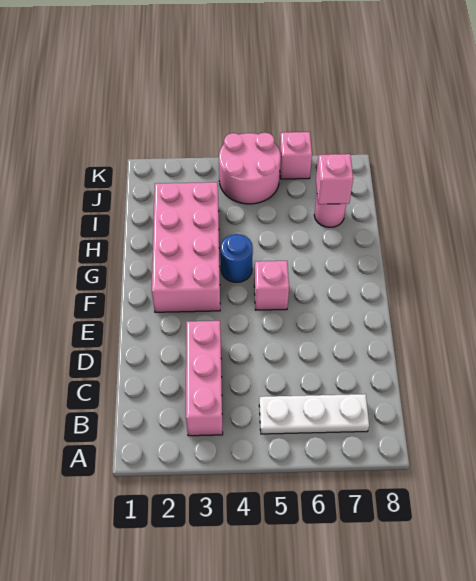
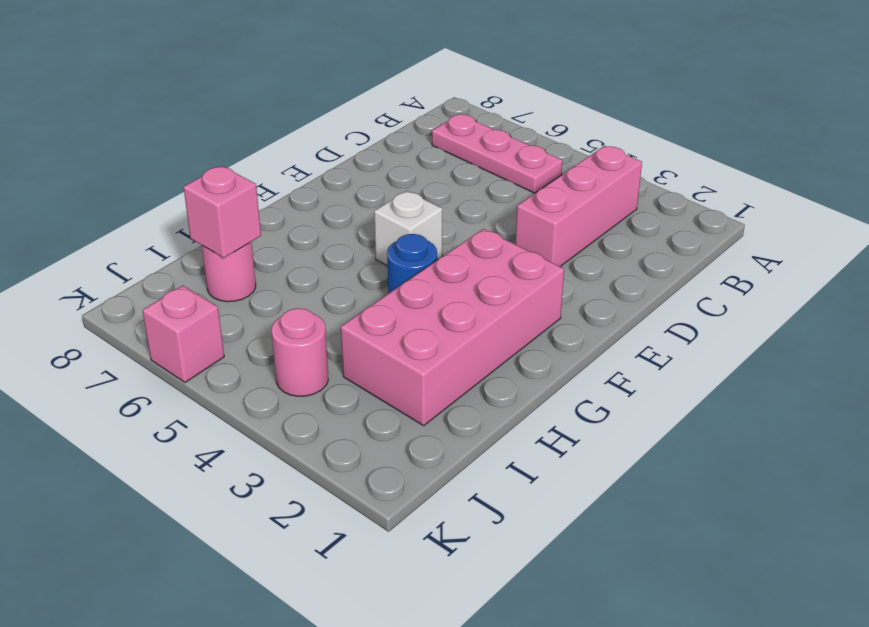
white 1x3 plate [259,394,369,434] -> pink 1x3 plate [432,114,563,193]
pink 1x1 brick [254,261,289,310] -> white 1x1 brick [374,191,442,266]
pink 2x2 round brick [219,133,281,204] -> pink 1x1 round brick [272,308,328,396]

